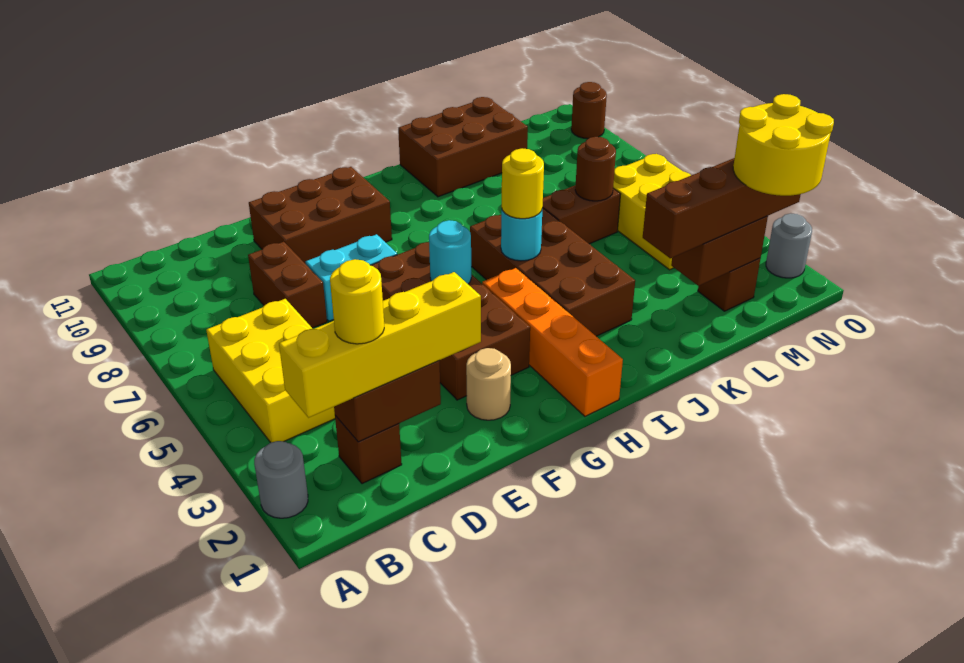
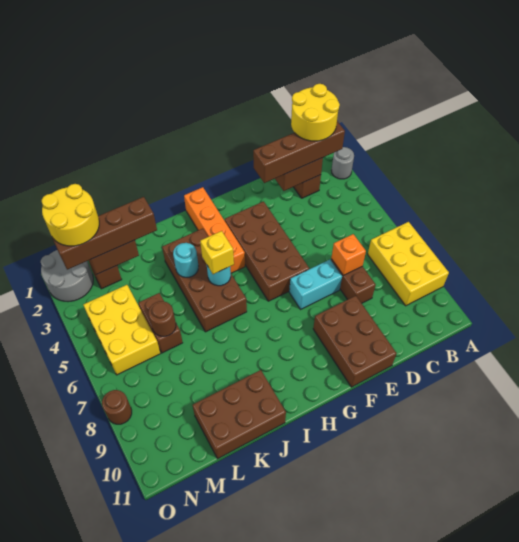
yellow 1x4 brick [279,272,481,418] -> brown 1x4 brick [253,121,345,183]
yellow 2x3 brick [206,299,335,443] -> yellow 2x3 brick moved to [368,222,449,306]
yellow 1x1 round brick [330,259,384,344] -> yellow 2x2 round brick [291,84,340,141]
none -> orange 1x1 brick [331,234,366,275]
brown 2x3 brick [249,167,392,264] -> brown 2x3 brick turned to [313,296,396,387]
tan 1x1 round brick [466,348,511,420] -> none
cyan 1x1 round brick [429,220,471,284] -> cyan 1x1 round brick moved to [173,243,198,277]
yellow 1x1 round brick [502,148,544,219] -> yellow 1x1 brick [200,231,234,274]
brown 1x2 brick [543,185,620,244] -> brown 1x2 brick turned to [139,293,183,353]
grey 1x1 round brick [766,213,812,278] -> grey 2x2 round brick [41,250,93,302]
brown 1x1 round brick [571,82,607,139] -> brown 1x1 round brick moved to [102,390,132,424]

